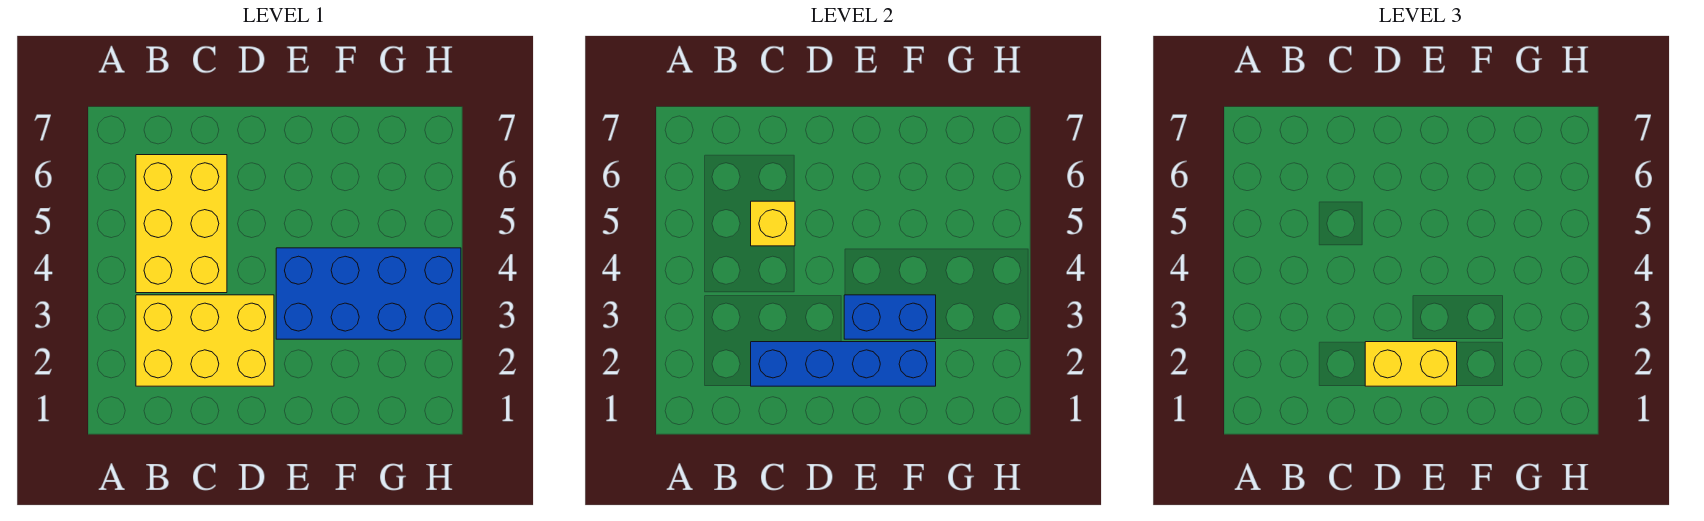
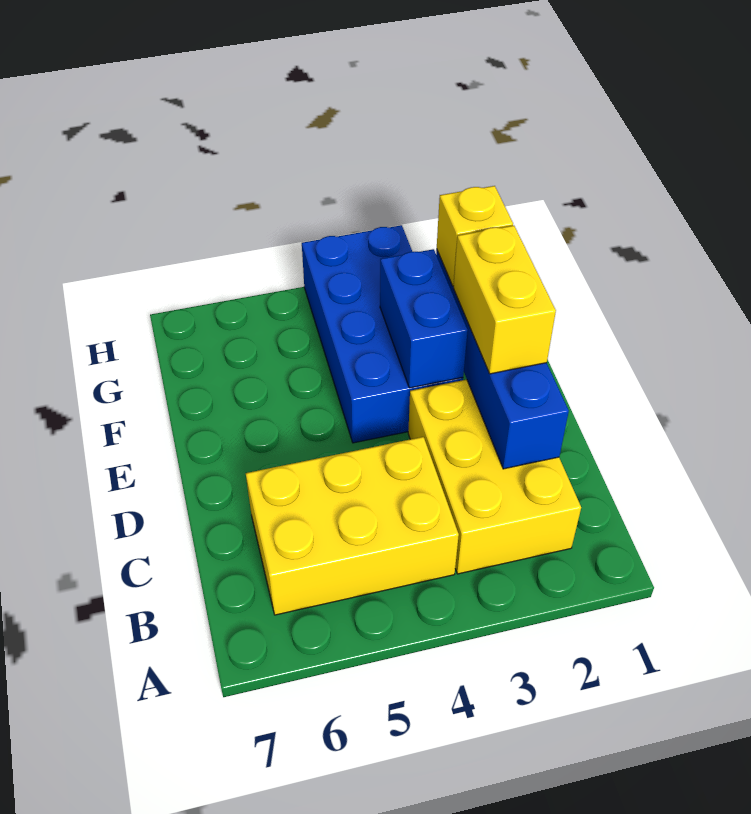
yellow 1x1 brick [751,201,795,246] -> yellow 1x1 brick moved to [437,186,513,286]

